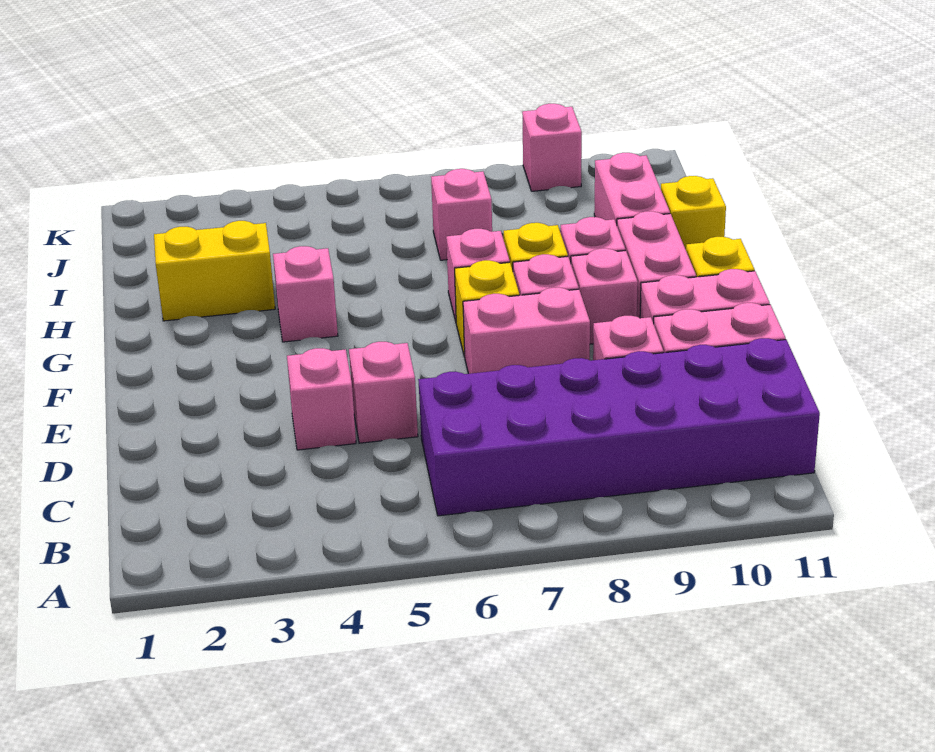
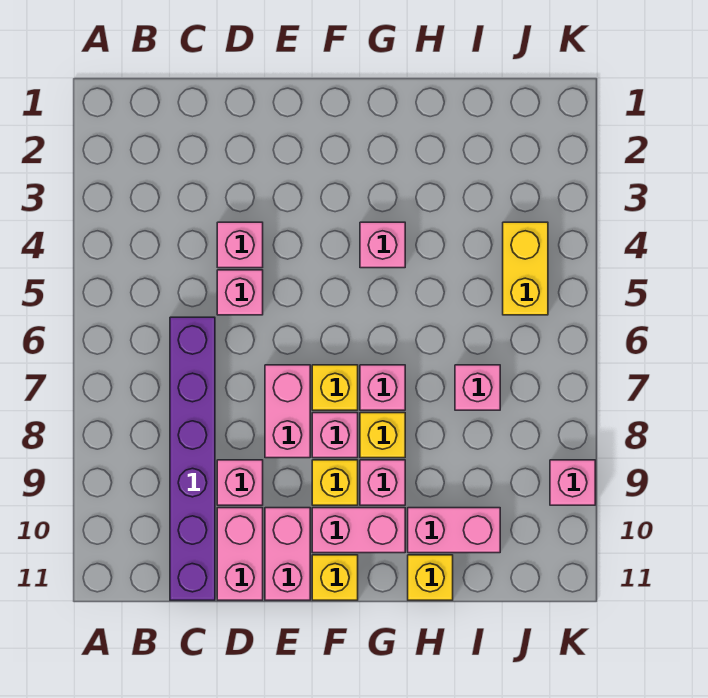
purple 2x6 brick [418,338,820,516] -> purple 1x6 brick [170,317,215,600]
pink 1x1 brick [571,248,638,344] -> yellow 1x1 brick [312,460,358,505]
yellow 1x2 brick [154,221,275,321] -> yellow 1x2 brick moved to [503,222,548,315]

